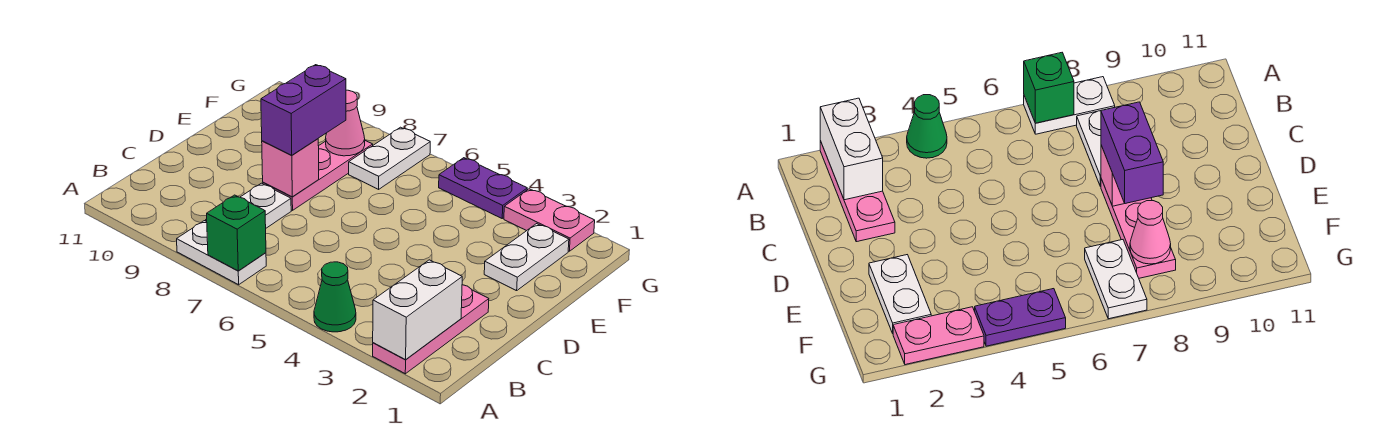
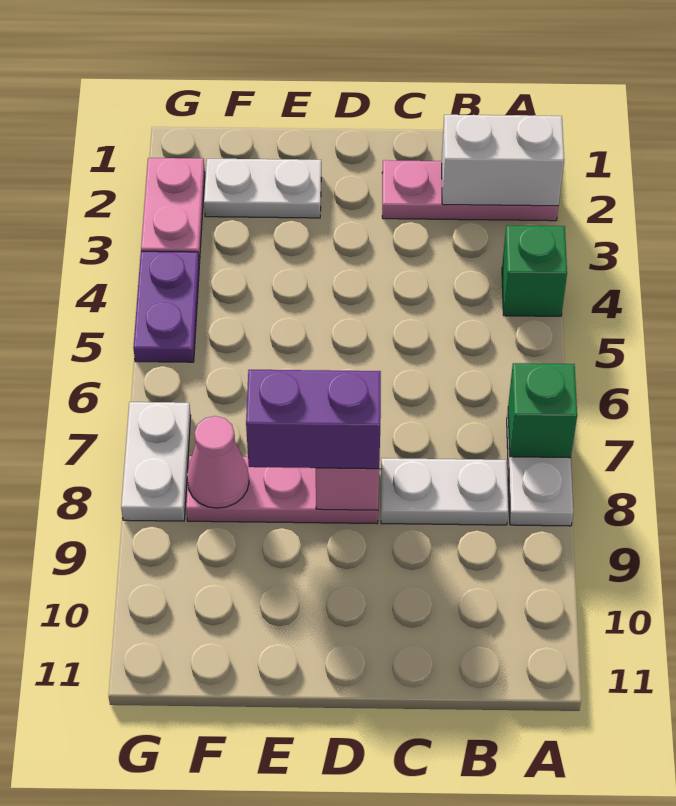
green 1x1 cone [314,262,356,332] -> green 1x1 brick [502,225,567,316]
white 1x2 plate [349,127,430,189] -> white 1x2 plate turned to [121,402,191,521]

